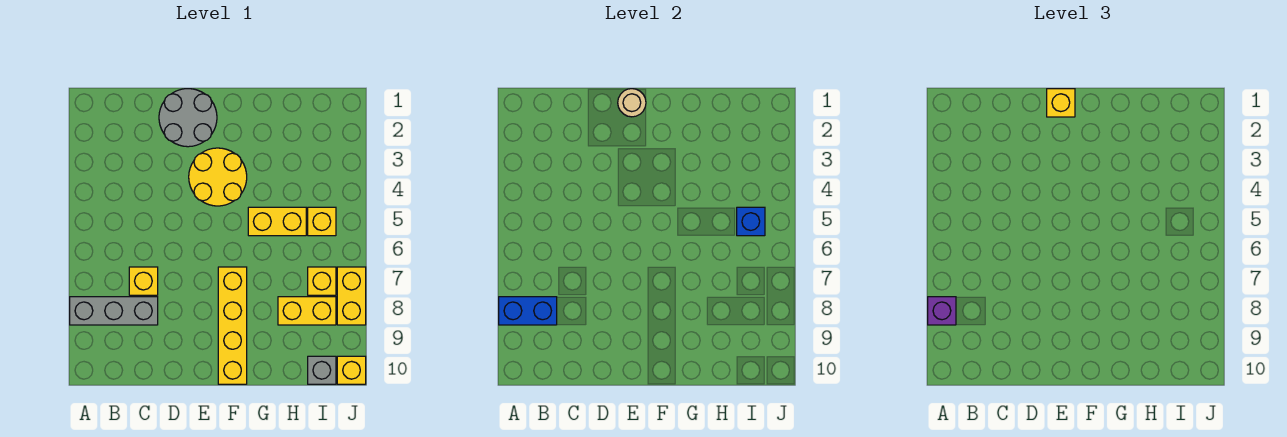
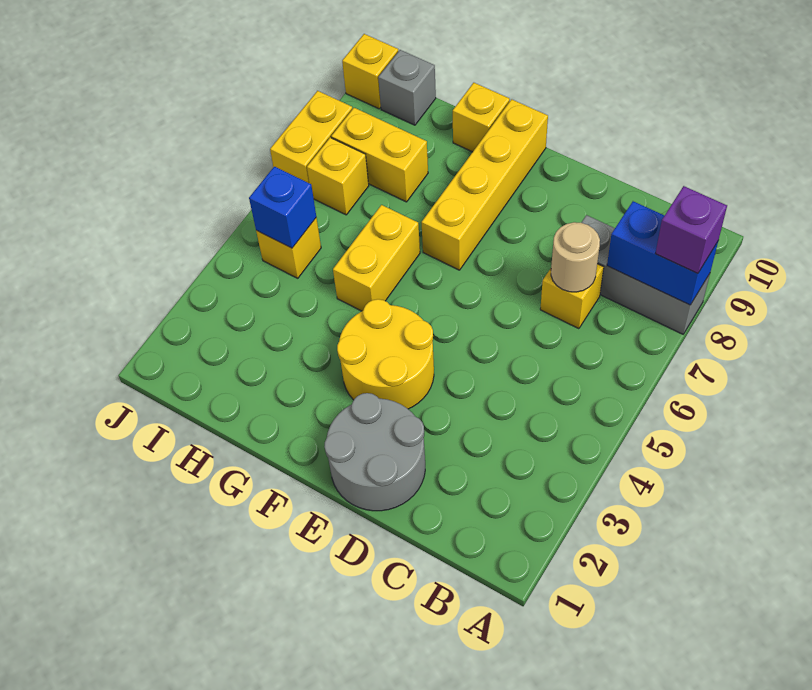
tan 1x1 round brick [618,89,646,117] -> tan 1x1 round brick moved to [551,222,600,292]
yellow 1x1 brick [1047,89,1075,117] -> yellow 1x1 brick moved to [453,83,510,152]
yellow 1x2 brick [248,207,306,236] -> yellow 1x2 brick turned to [333,205,420,311]

